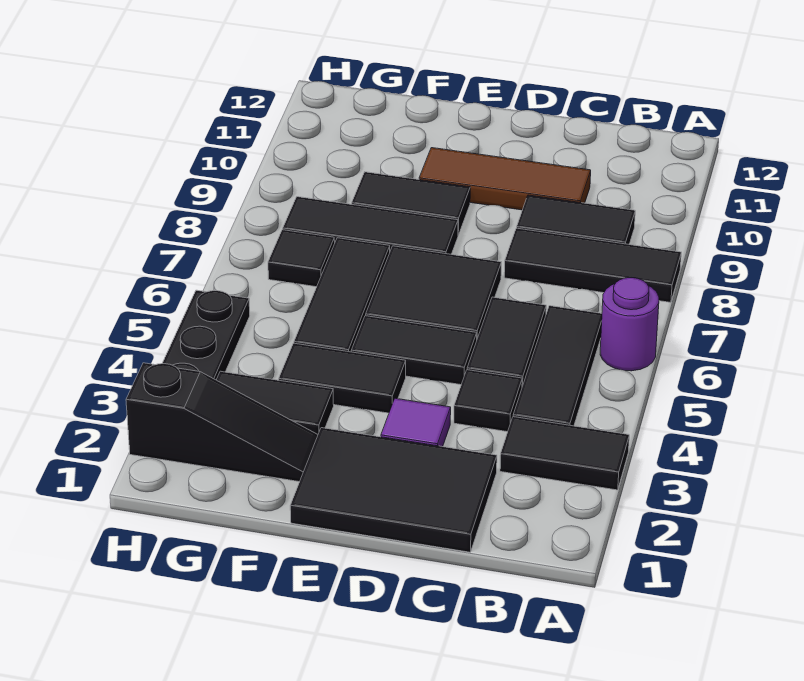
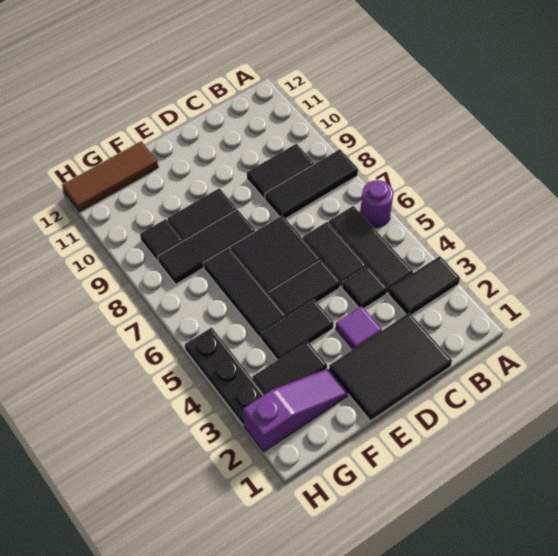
brown 1x3 tile [419,148,591,210] -> brown 1x3 tile moved to [62,142,158,212]
black 1x3 slope [126,363,318,482] -> purple 1x3 slope [243,369,348,452]
black 1x1 tile [268,230,335,287] -> black 1x1 tile moved to [140,219,183,261]

